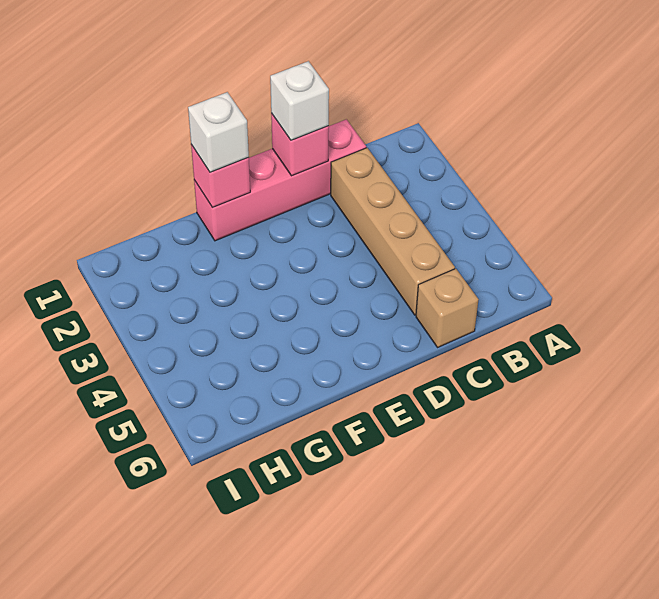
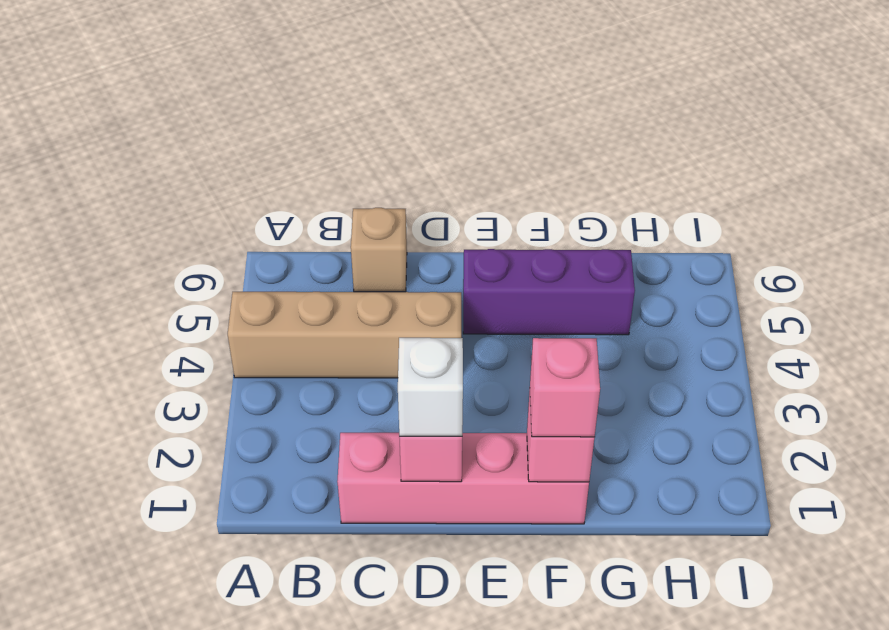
tan 1x4 brick [331,148,455,315] -> tan 1x4 brick turned to [228,292,461,378]
none -> purple 1x3 brick [463,249,635,335]
white 1x1 brick [188,92,249,172] -> pink 1x1 brick [530,338,600,437]

